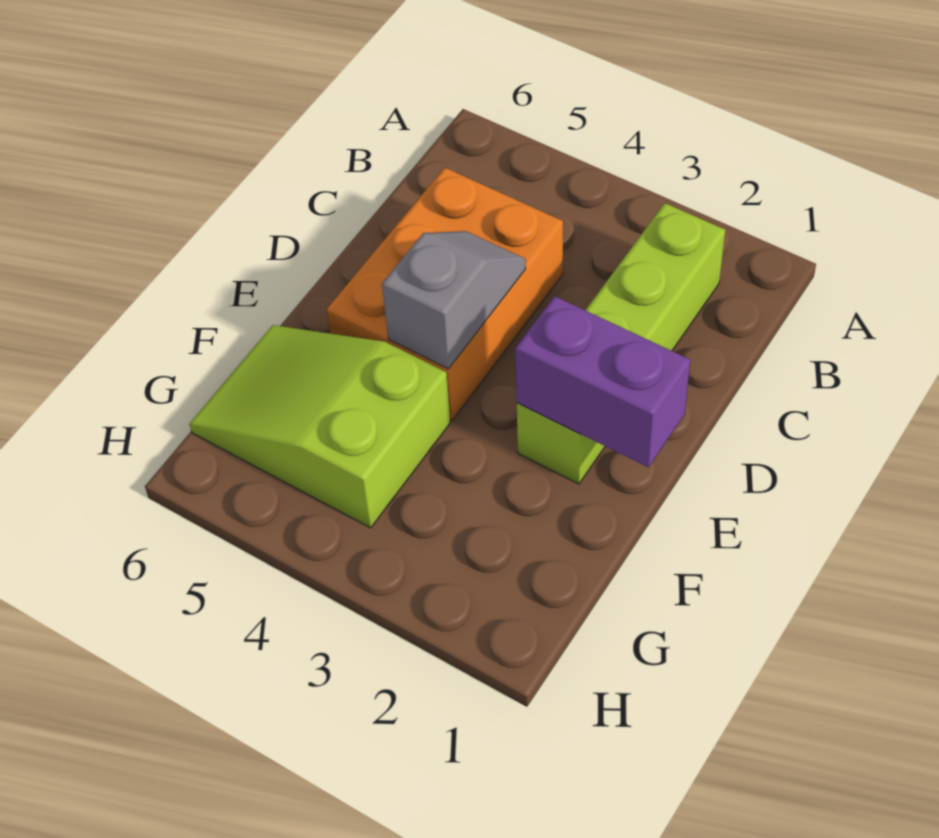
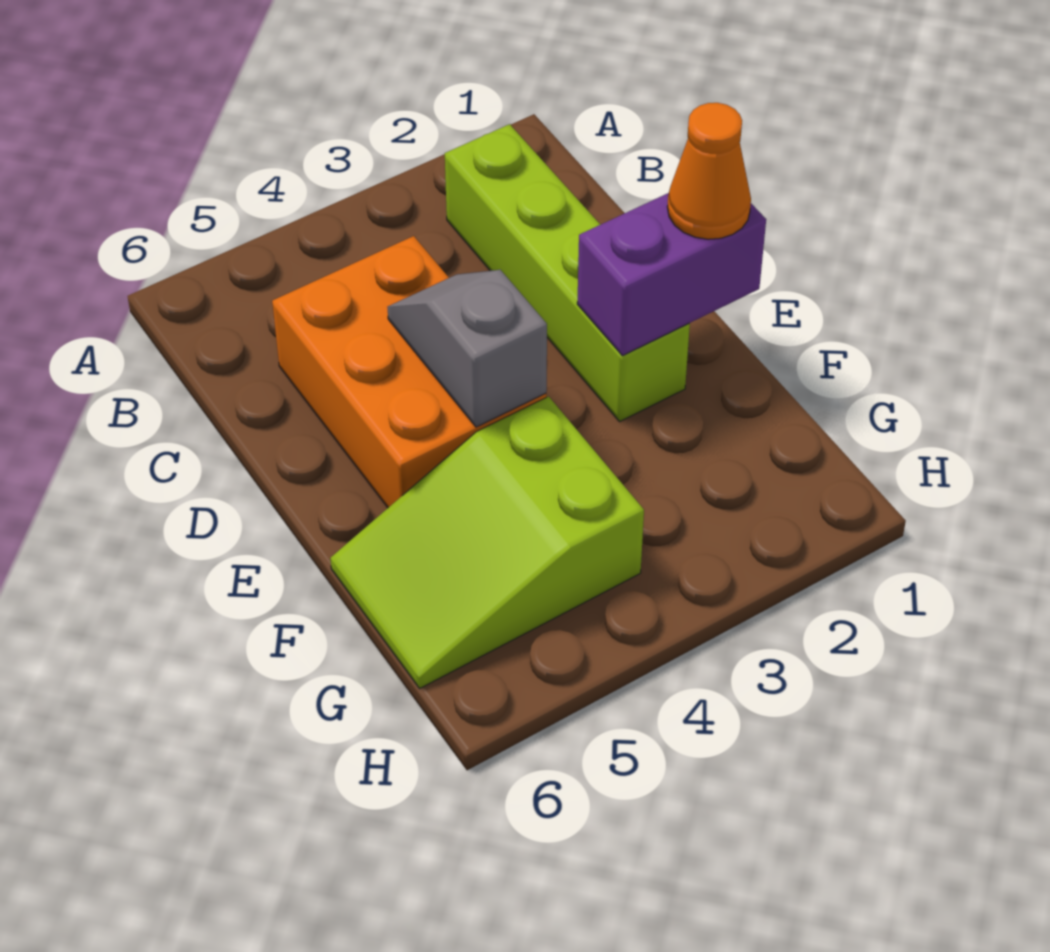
none -> orange 1x1 cone [667,103,751,239]

